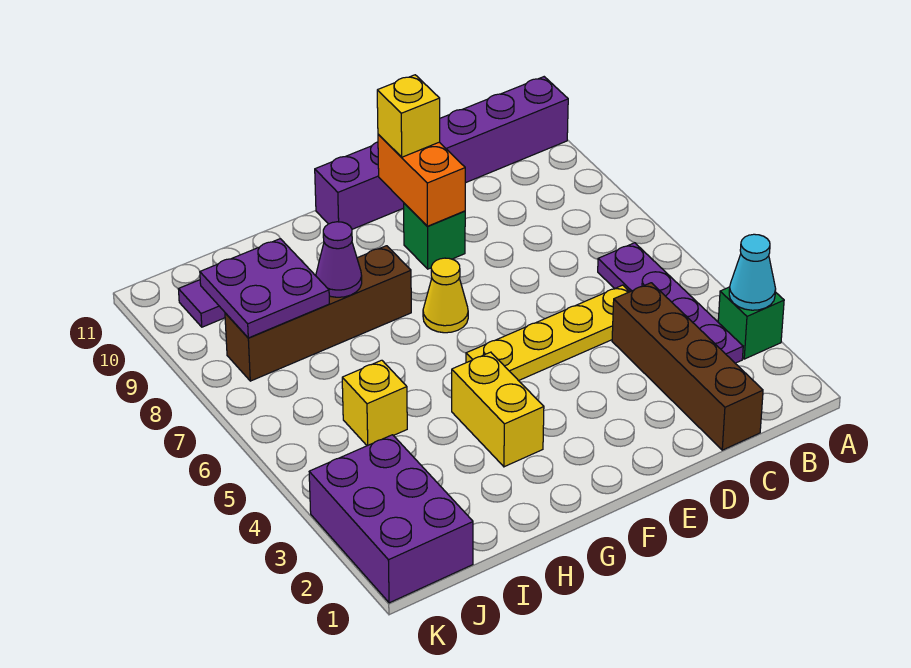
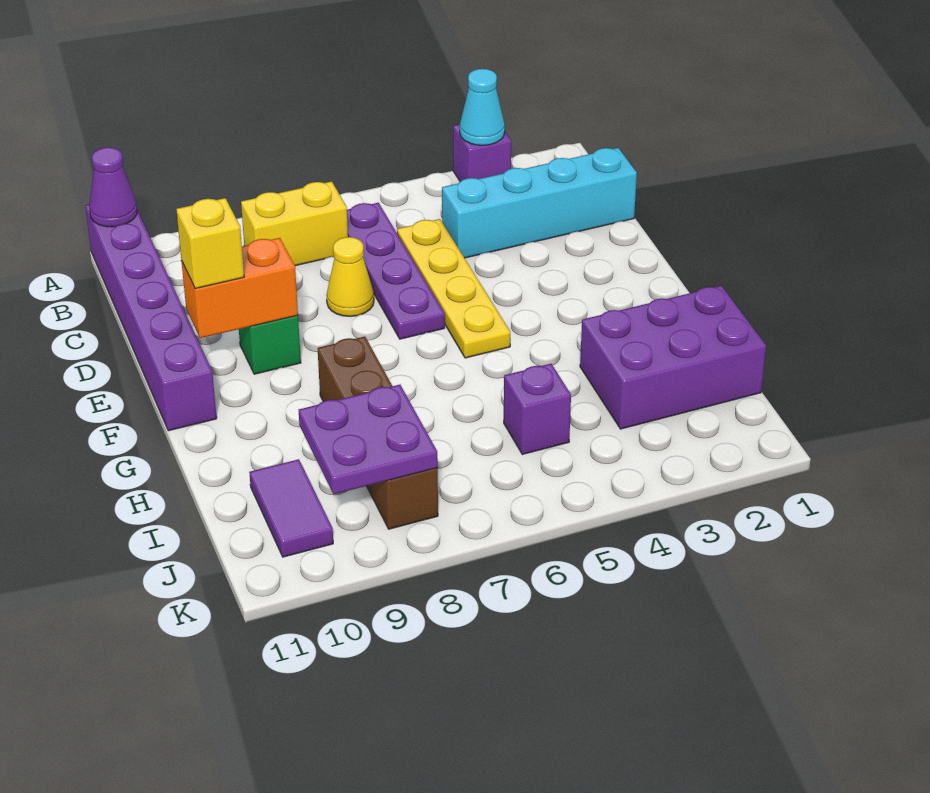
green 1x1 brick [718,287,784,359] -> purple 1x1 brick [453,124,511,181]
purple 1x4 plate [598,243,743,363] -> purple 1x4 plate turned to [347,203,445,339]
brown 1x4 brick [612,283,763,450] -> cyan 1x4 brick [442,148,637,258]
yellow 1x1 cone [423,258,468,333] -> yellow 1x1 cone moved to [326,237,374,316]
yellow 1x2 brick [452,352,544,467] -> yellow 1x2 brick moved to [241,181,348,266]
purple 1x1 cone [316,222,362,297] -> purple 1x1 cone moved to [89,147,137,227]
yellow 1x1 brick [342,360,407,446] -> purple 1x1 brick [504,364,571,454]
purple 2x3 brick [309,435,473,603] -> purple 2x3 brick moved to [580,286,766,429]

